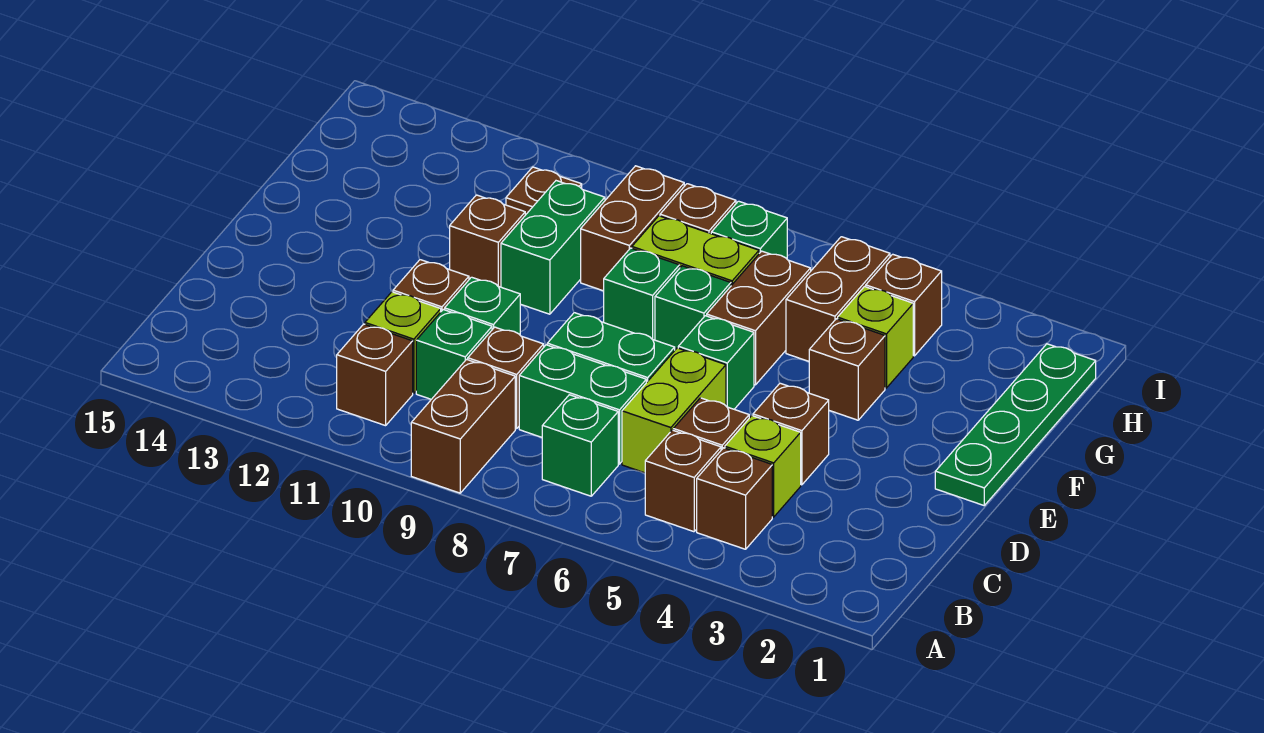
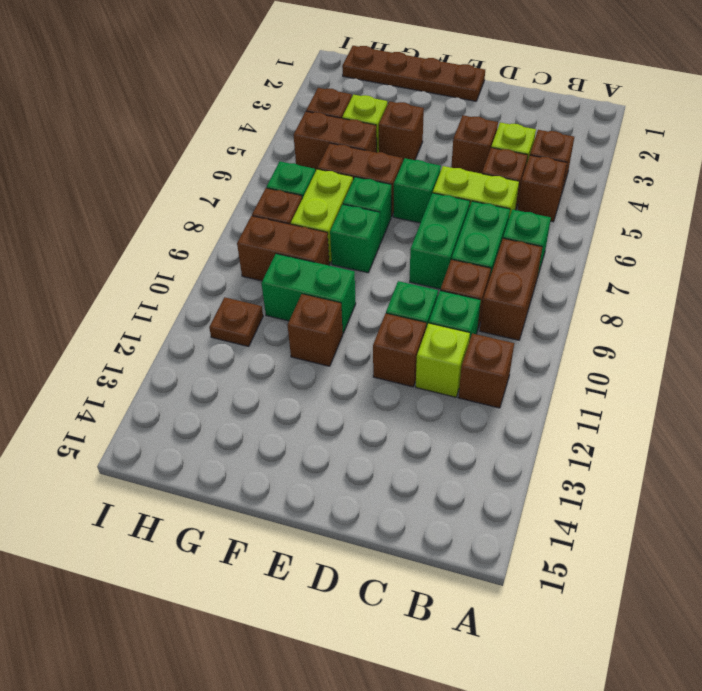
brown 1x2 brick [411,359,515,493] -> brown 1x2 brick turned to [480,238,542,340]
green 1x4 plate [935,344,1096,505] -> brown 1x4 plate [342,46,485,101]

